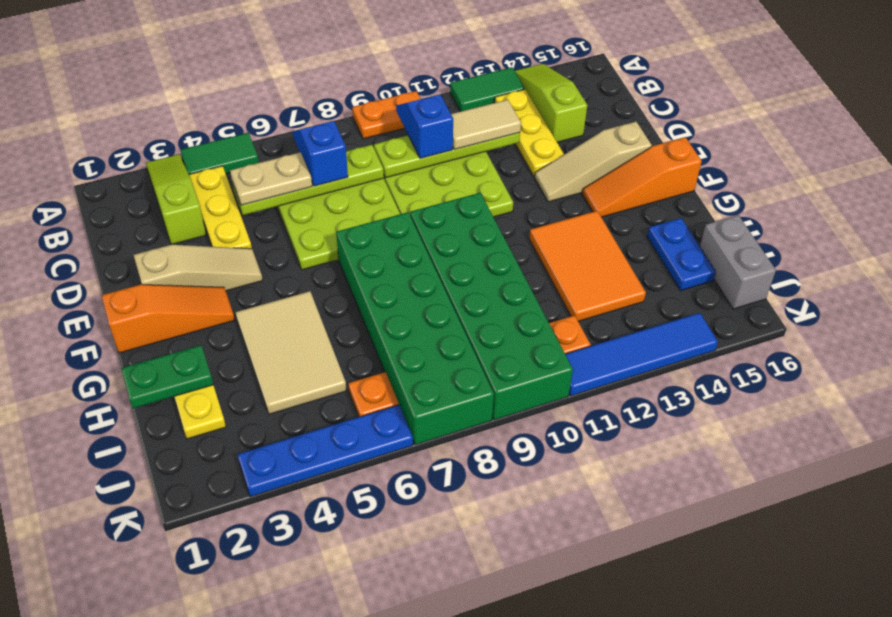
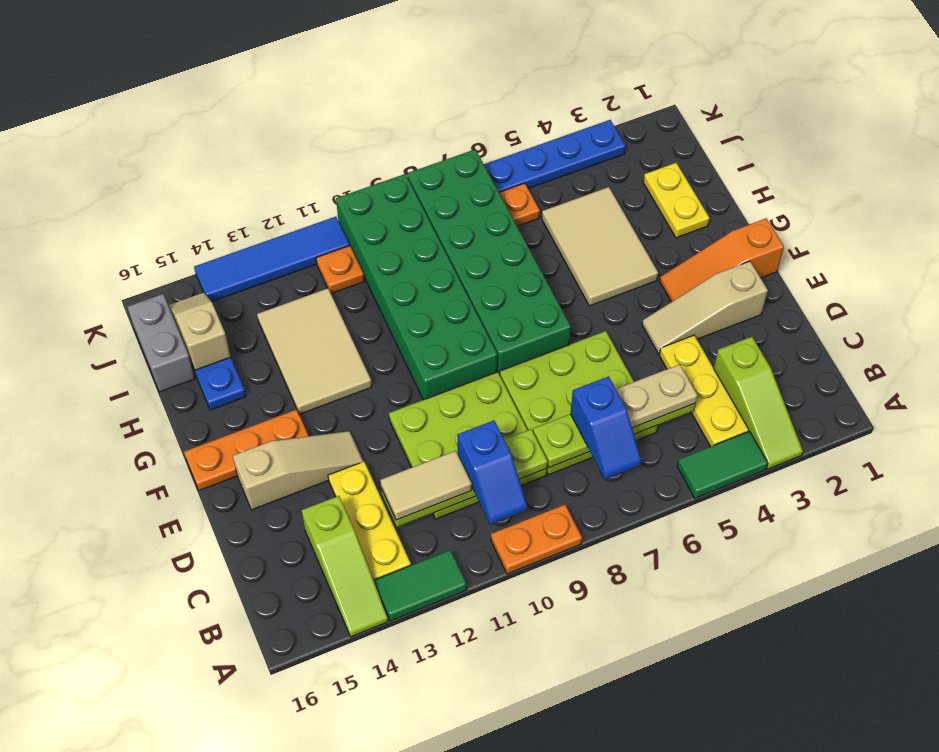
orange 1x3 slope [582,137,702,217] -> orange 1x3 plate [184,409,308,490]
orange 2x3 tile [529,211,646,321] -> tan 2x3 tile [257,288,372,414]
green 1x2 plate [121,345,213,408] -> none
none -> tan 1x2 slope [169,292,231,370]

